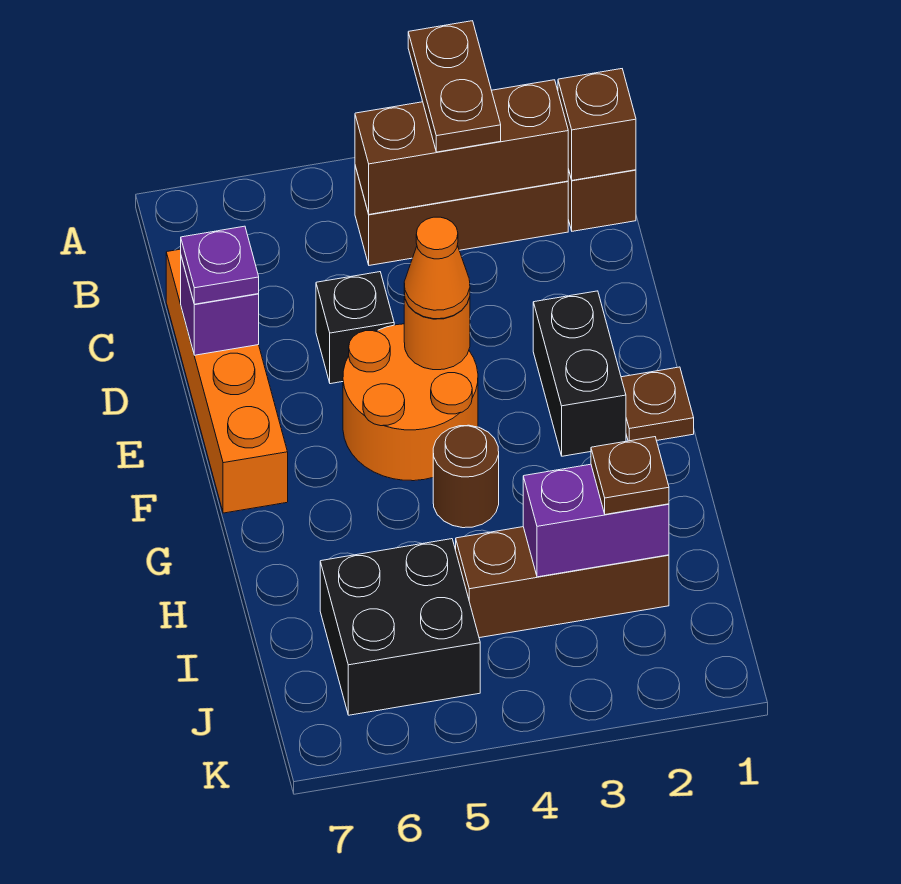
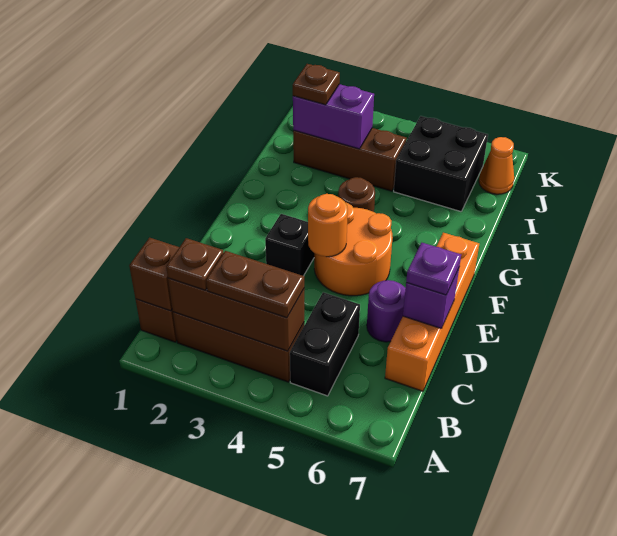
brown 1x2 plate [408,21,501,152] -> brown 1x2 plate turned to [206,251,304,318]
black 1x1 brick [316,272,394,384] -> black 1x1 brick moved to [265,214,314,276]
none -> purple 1x1 round brick [367,280,406,342]
black 1x2 brick [533,291,626,456] -> black 1x2 brick moved to [290,292,360,396]
orange 1x1 cone [404,217,470,319] -> orange 1x1 cone moved to [479,137,514,194]
brown 1x1 plate [621,367,694,441] -> brown 1x1 plate moved to [166,238,223,290]

